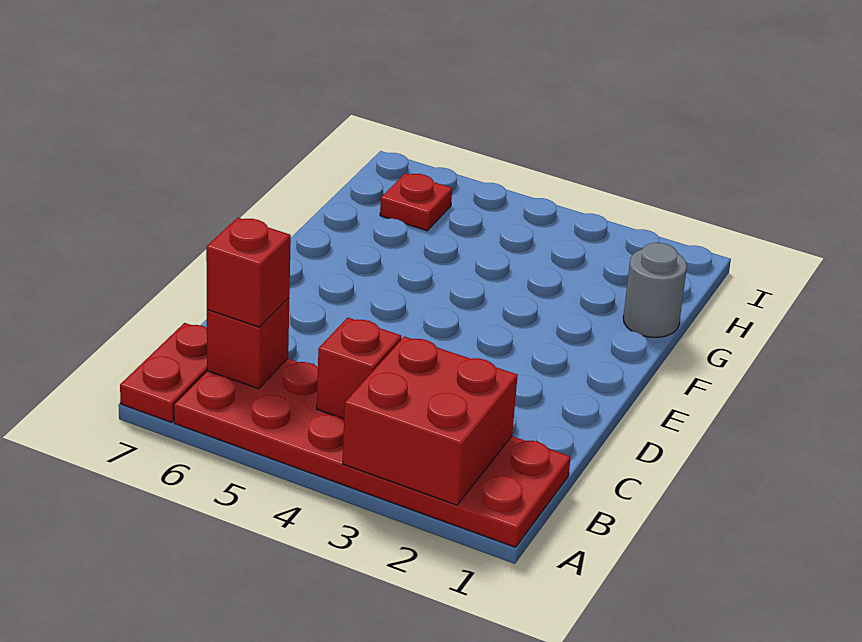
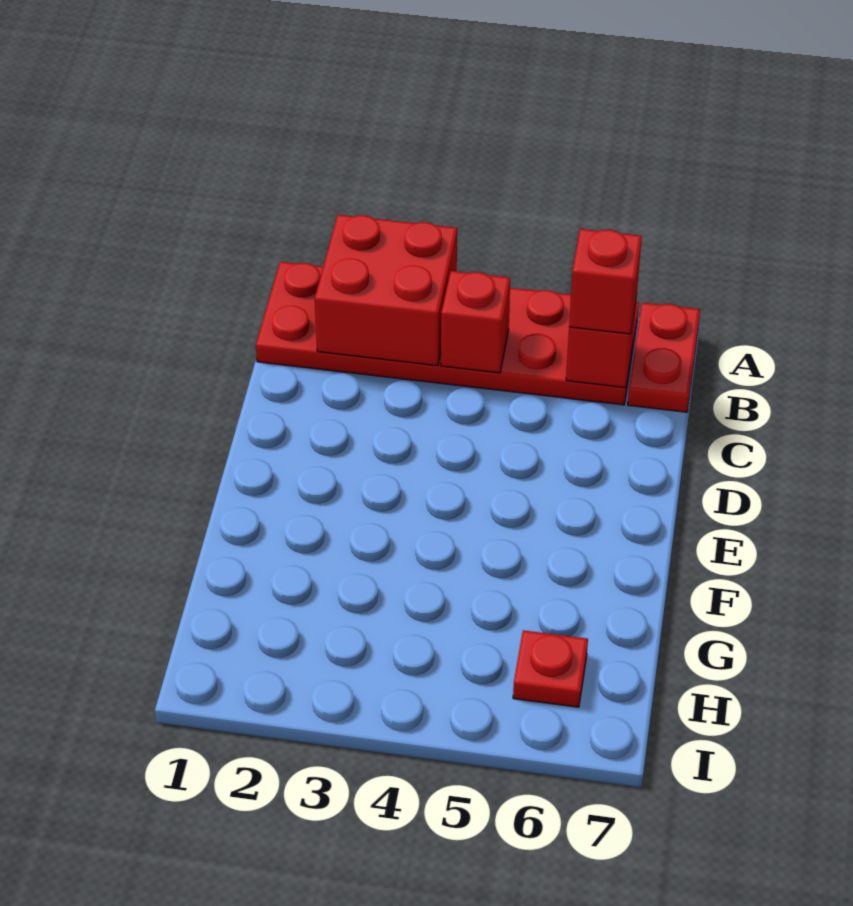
grey 1x1 round brick [623,243,687,337] -> none

